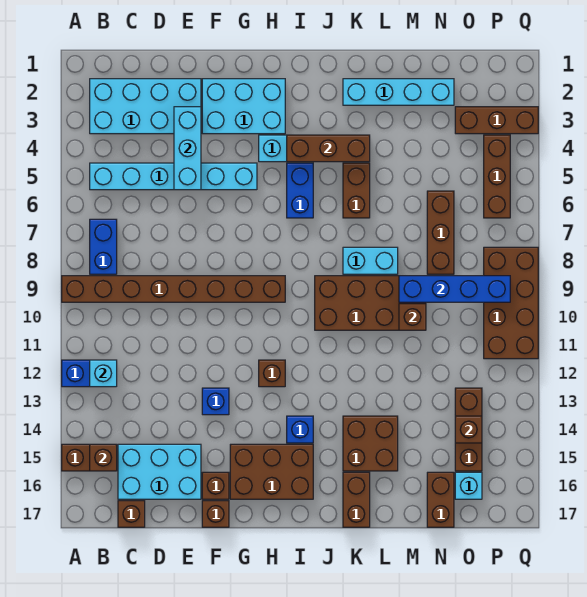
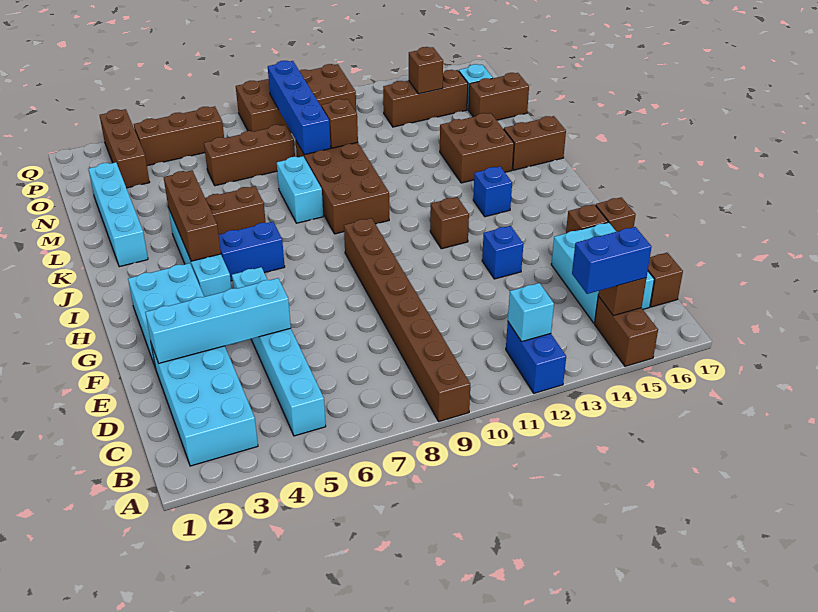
blue 1x2 brick [90,219,117,274] -> blue 1x2 brick moved to [572,227,651,294]
cyan 1x3 brick [174,107,201,190] -> cyan 1x4 brick [145,278,291,363]
brown 2x3 brick [230,444,313,499] -> none

